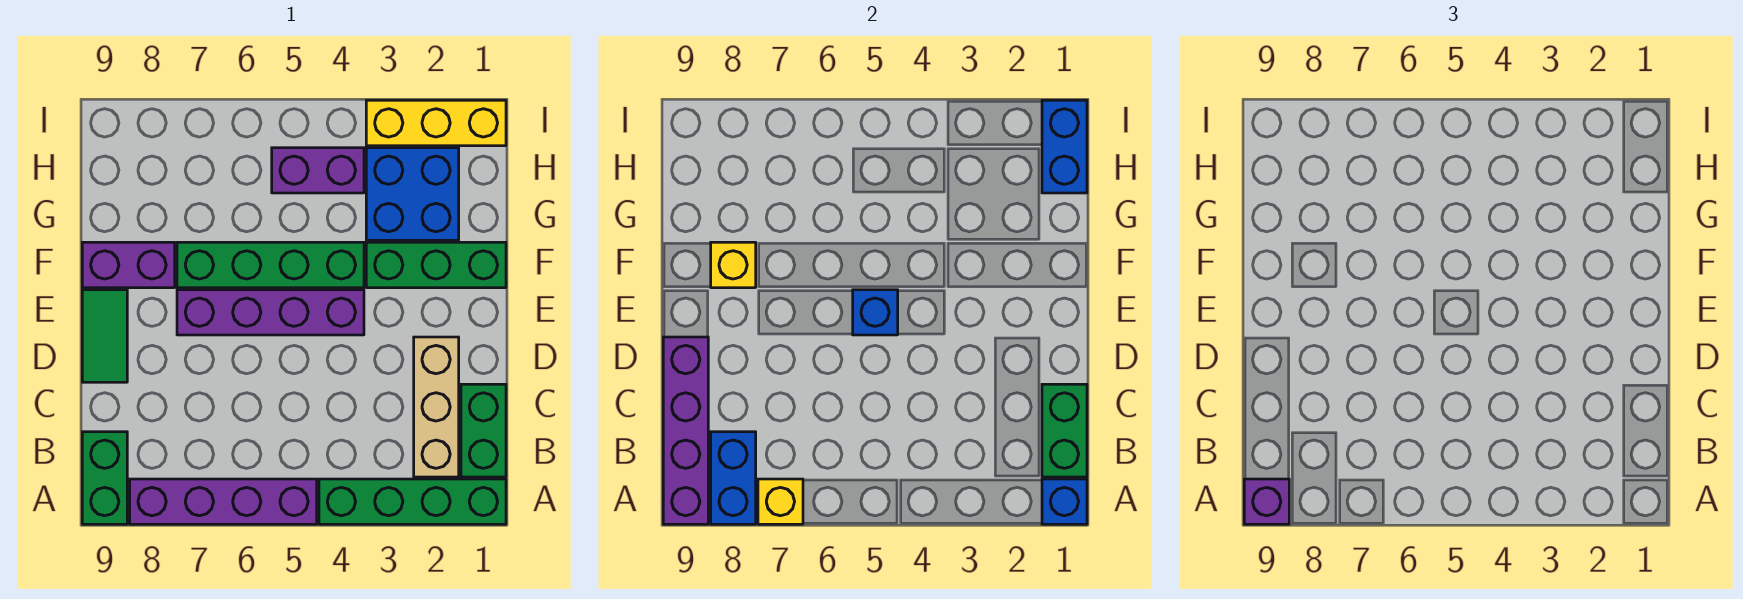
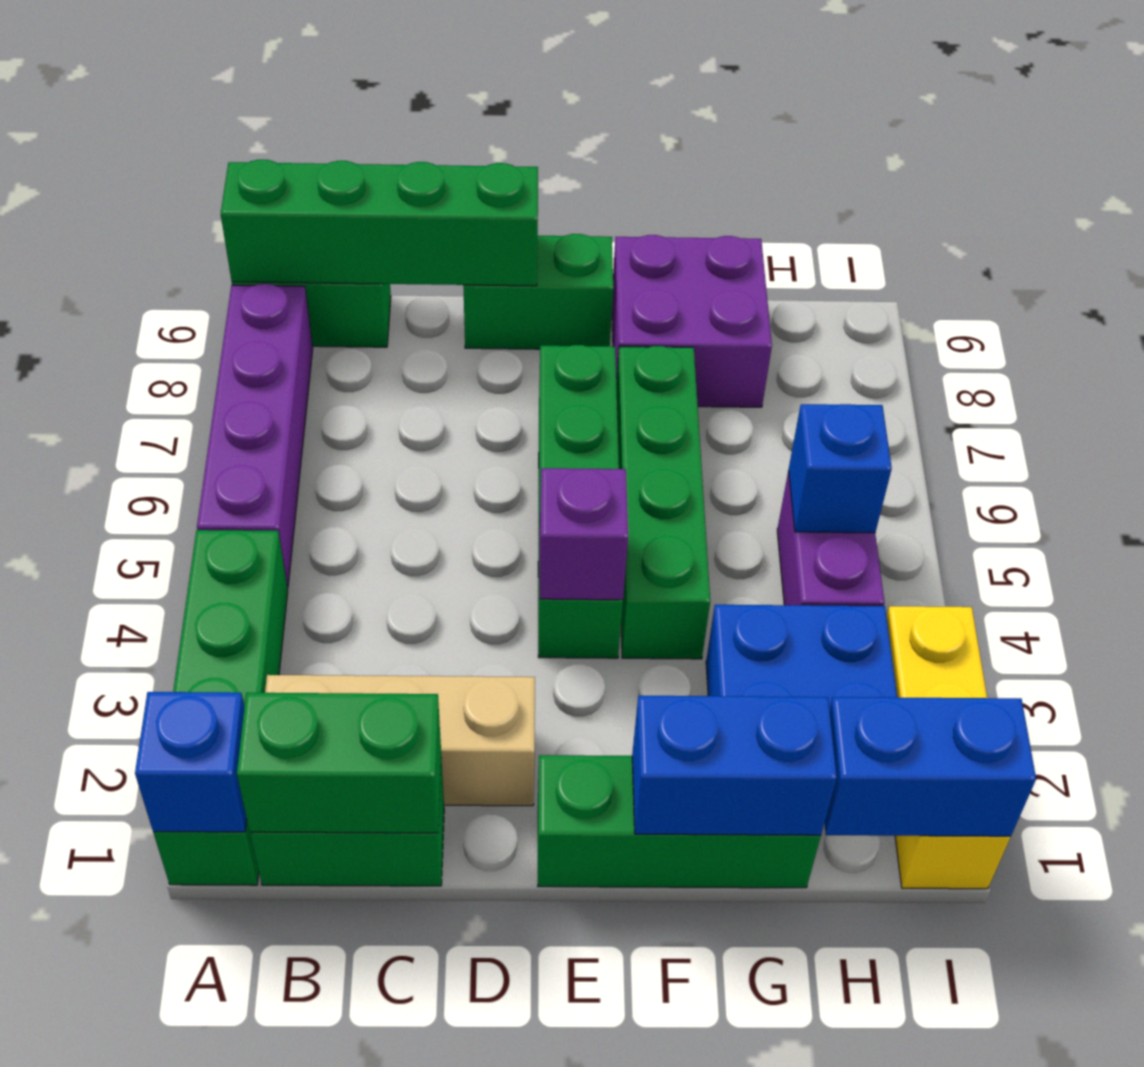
yellow 1x1 brick [758,479,803,524] -> none
blue 1x2 brick [711,432,756,524] -> blue 1x2 brick moved to [632,696,837,835]
purple 1x4 brick [663,337,708,524] -> green 1x4 brick [221,160,538,286]
purple 1x1 brick [1244,479,1289,524] -> purple 1x1 brick moved to [540,468,628,600]
green 1x2 tile [82,290,127,382] -> green 1x2 brick [463,234,613,349]
purple 1x4 brick [177,290,364,335] -> green 1x4 brick [538,345,623,658]
blue 1x1 brick [853,290,898,335] -> blue 1x1 brick moved to [789,404,892,533]
green 1x3 brick [366,242,506,288] -> green 1x3 brick turned to [538,755,821,888]
purple 1x2 brick [82,242,175,288] -> purple 2x2 brick [612,235,772,407]
yellow 1x1 brick [711,242,756,288] -> none

